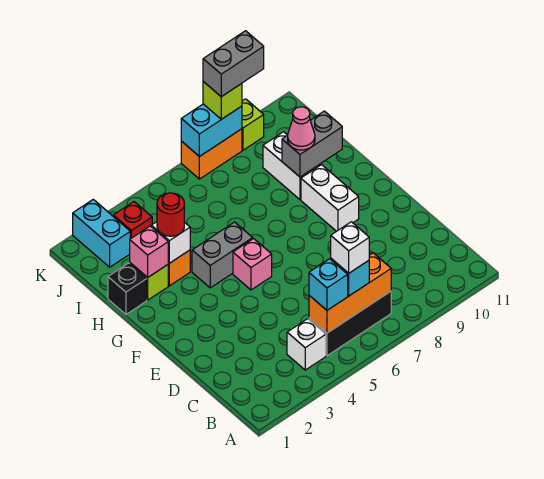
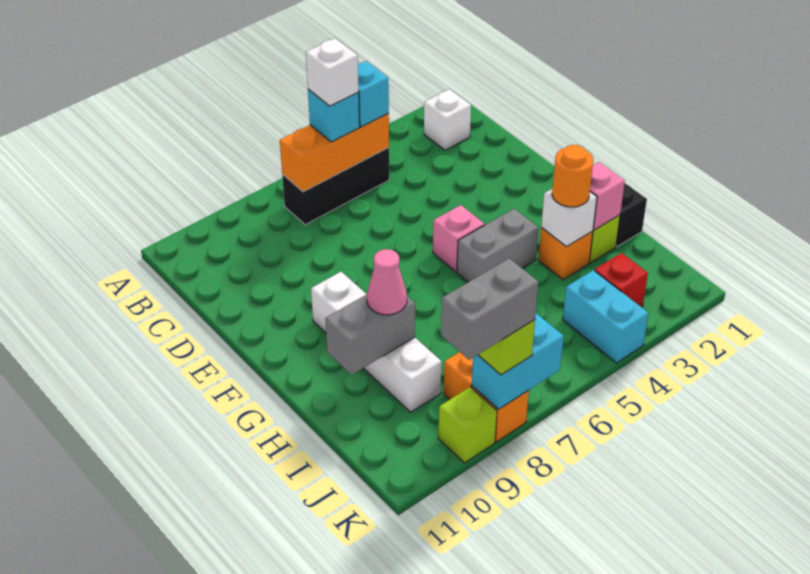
white 1x1 brick [287,319,326,370] -> white 1x1 brick moved to [424,89,471,150]
red 1x1 round brick [157,193,184,236] -> orange 1x1 round brick [552,145,593,207]
cyan 1x2 brick [73,199,130,267] -> cyan 1x2 brick moved to [563,270,649,363]
orange 1x2 brick [181,129,242,179] -> orange 1x2 brick turned to [443,352,529,442]

